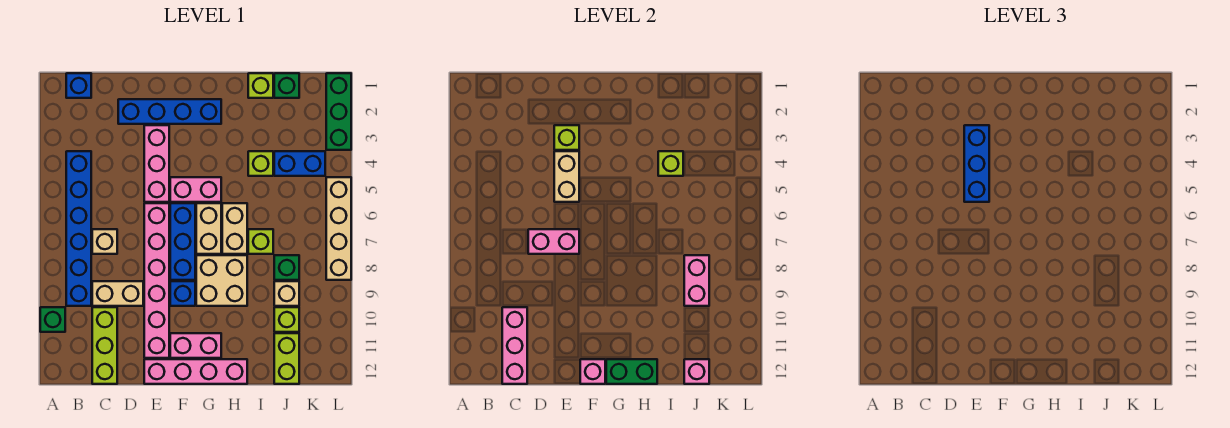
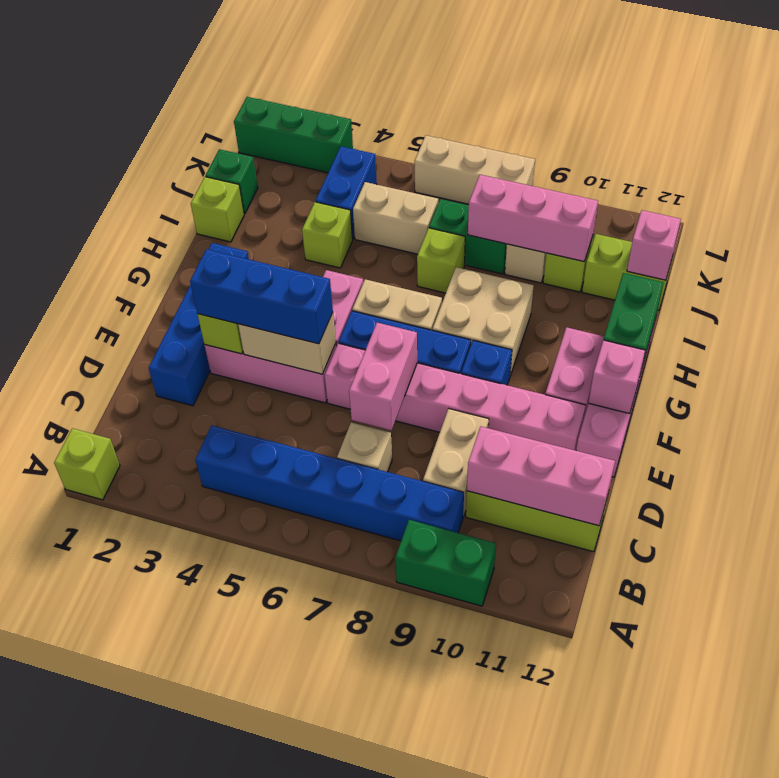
green 1x1 brick [40,307,65,332] -> green 1x2 brick [395,520,496,606]
blue 1x1 brick [66,73,91,98] -> none
tan 1x2 brick [222,203,247,254] -> tan 1x2 brick moved to [353,182,438,254]
lime 1x1 brick [658,151,683,176] -> lime 1x1 brick moved to [54,428,120,500]
green 1x1 brick [274,255,299,280] -> green 1x2 brick [429,199,507,274]
pink 1x2 brick [684,255,709,306] -> pink 1x3 brick [468,175,598,262]
tan 1x4 brick [326,177,351,280] -> tan 1x3 brick [415,135,535,204]

